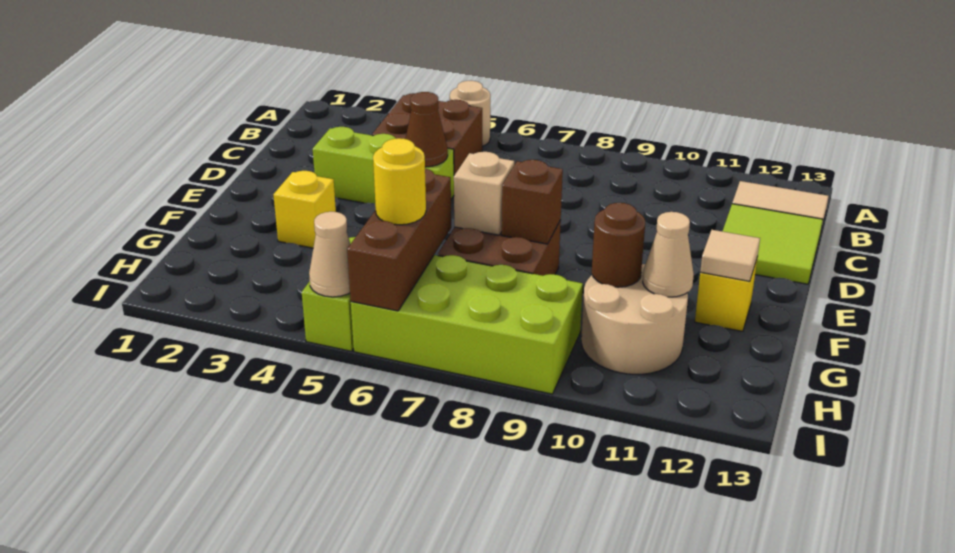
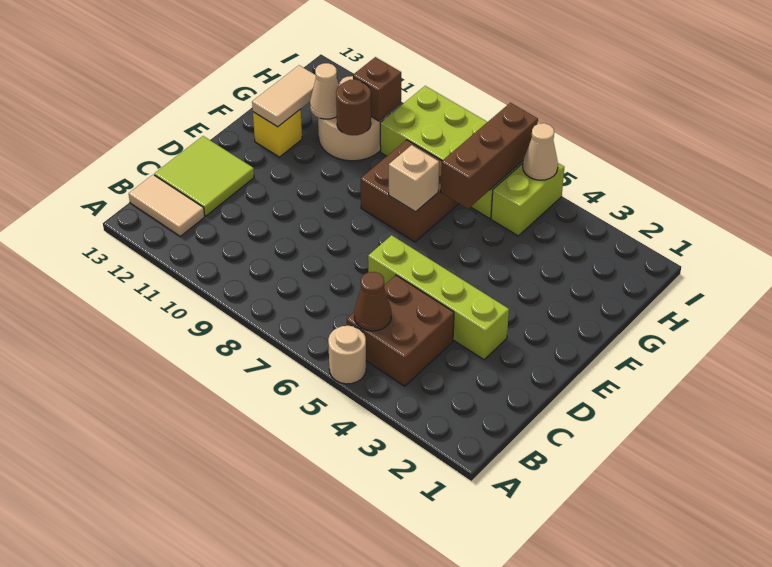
lime 1x3 brick [313,127,454,204] -> lime 1x4 brick [368,235,509,360]
brown 1x1 cone [406,92,448,167] -> brown 1x1 cone moved to [354,272,391,331]
yellow 1x1 brick [273,171,336,248] -> none
brown 1x1 brick [502,160,563,244] -> brown 1x1 brick moved to [353,57,401,121]
tan 1x1 tile [700,230,760,281] -> tan 1x2 tile [252,65,316,127]
yellow 1x1 round brick [373,138,426,225] -> none

